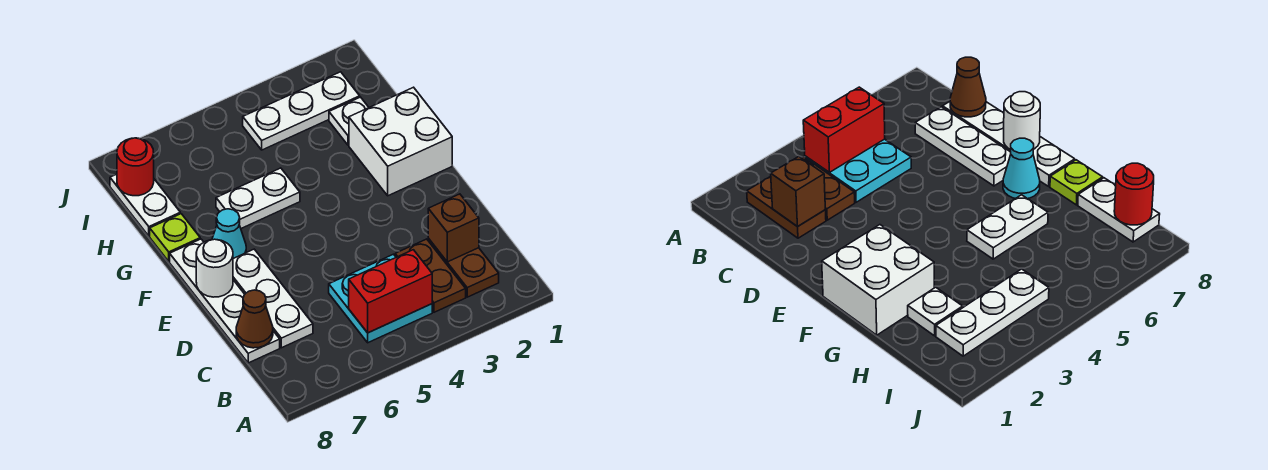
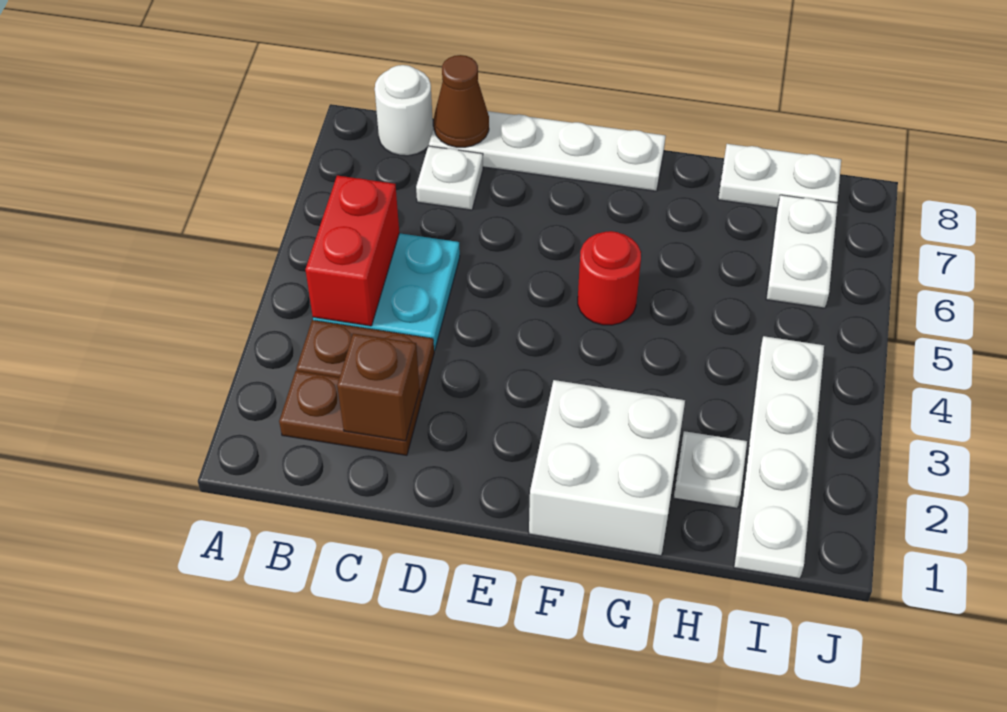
white 1x3 plate [233,249,313,348] -> white 1x1 plate [416,146,483,210]
white 1x1 round brick [196,239,233,297] -> white 1x1 round brick moved to [375,65,433,156]
cyan 1x1 cone [212,209,246,259] -> none
white 1x2 plate [216,168,300,228] -> white 1x2 plate moved to [766,195,837,308]
lime 1x1 plate [150,214,200,261] -> none
white 1x3 plate [243,72,360,150] -> white 1x4 plate [734,336,824,579]
red 1x1 round brick [117,138,154,196] -> red 1x1 round brick moved to [578,231,641,325]

